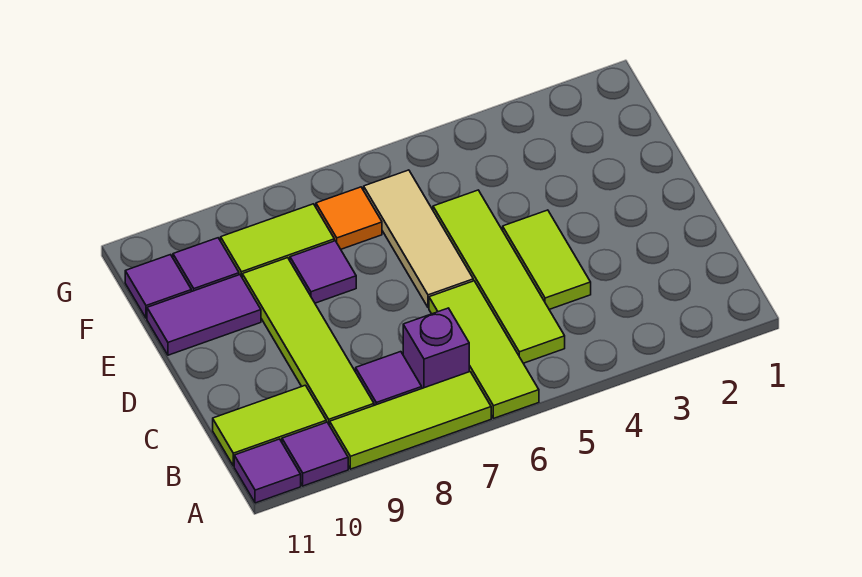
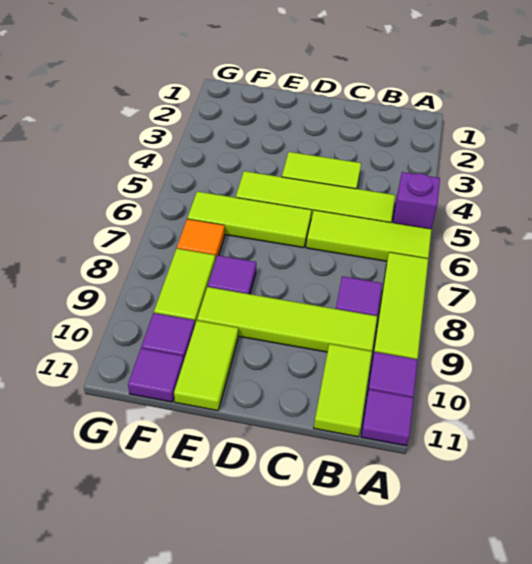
purple 1x1 brick [403,308,469,388] -> purple 1x1 brick moved to [393,172,440,229]
tan 1x3 tile [364,170,473,308] -> lime 1x3 tile [187,191,312,248]
purple 1x2 tile [147,275,261,355] -> lime 1x2 tile [174,321,238,411]

